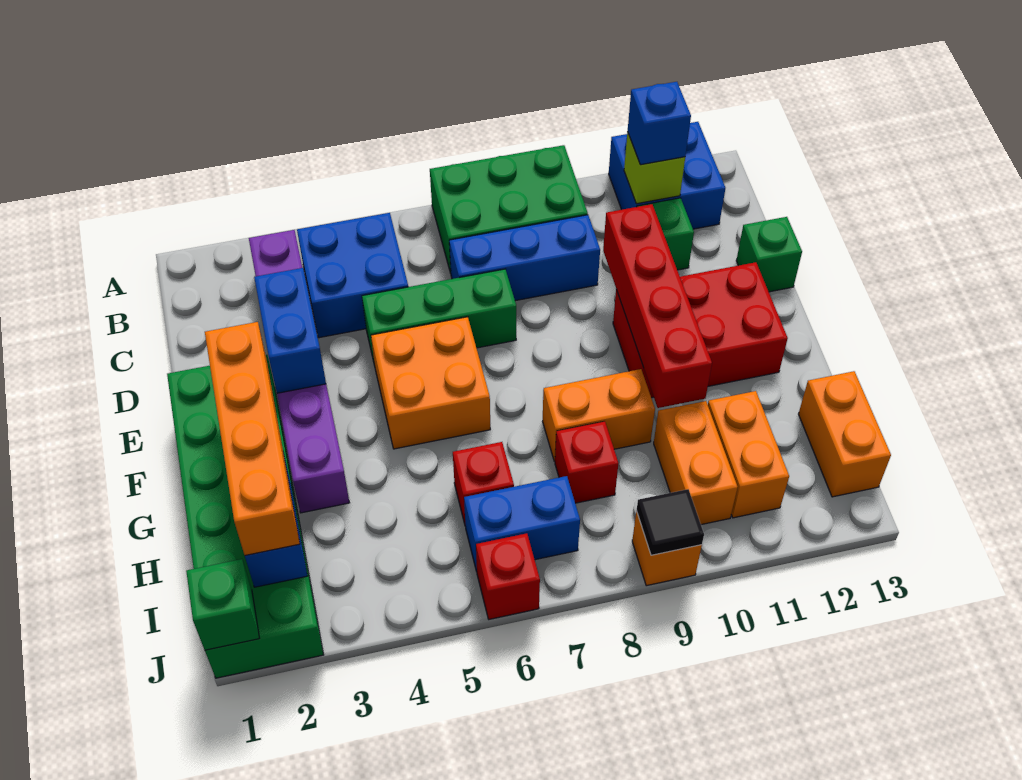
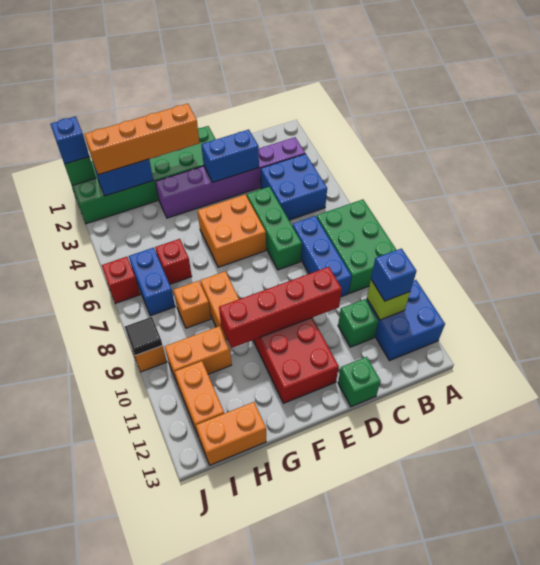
red 1x1 brick [555,421,618,503] -> orange 1x1 brick [174,281,211,328]
orange 1x2 brick [708,391,789,518] -> orange 1x2 brick turned to [175,361,224,435]
none -> blue 1x1 brick [50,116,89,164]

